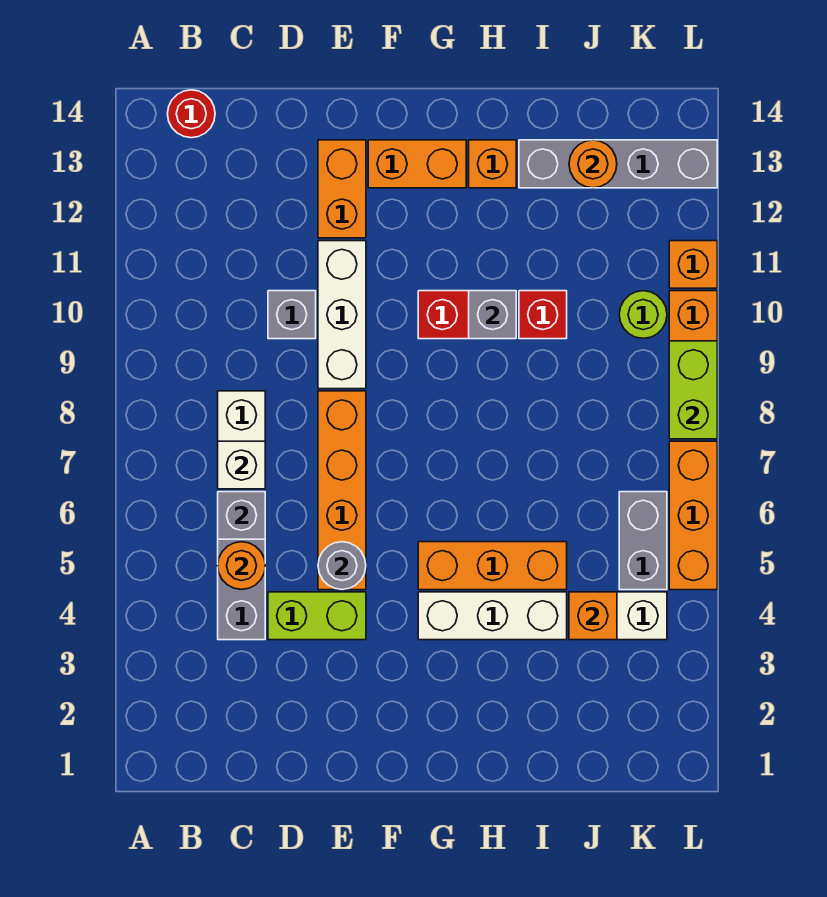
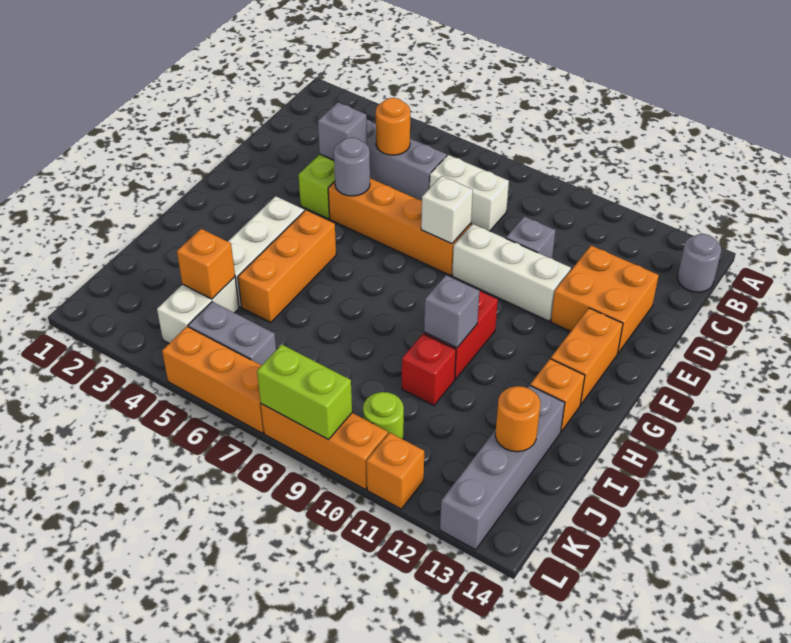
red 1x1 round brick [168,90,215,138] -> grey 1x1 round brick [678,234,721,292]
grey 1x1 brick [218,492,265,539] -> grey 1x1 brick moved to [318,102,367,160]
white 1x1 brick [218,441,265,489] -> white 1x1 brick moved to [421,176,473,244]
orange 1x2 brick [318,140,366,238] -> orange 2x2 brick [551,246,659,353]

